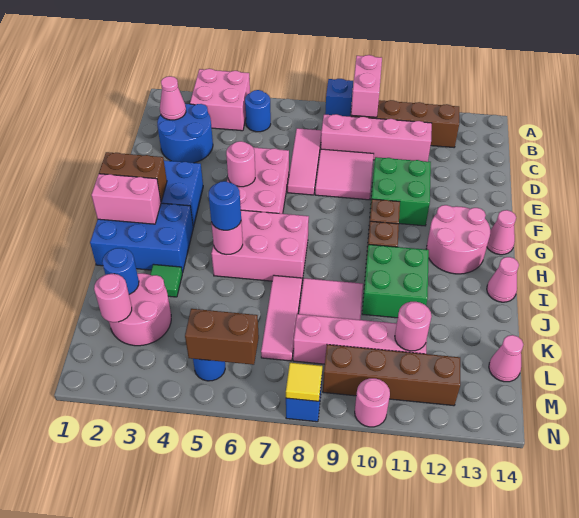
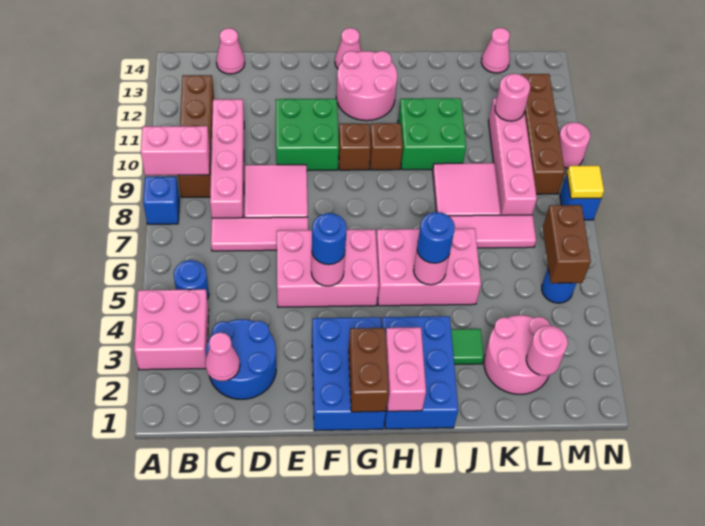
pink 2x3 brick [211,210,309,281] -> pink 2x3 brick turned to [376,228,481,306]
pink 1x1 cone [487,257,519,302] -> pink 1x1 cone moved to [216,28,245,74]
blue 1x1 round brick [102,248,139,294] -> blue 1x1 round brick moved to [312,213,347,265]

